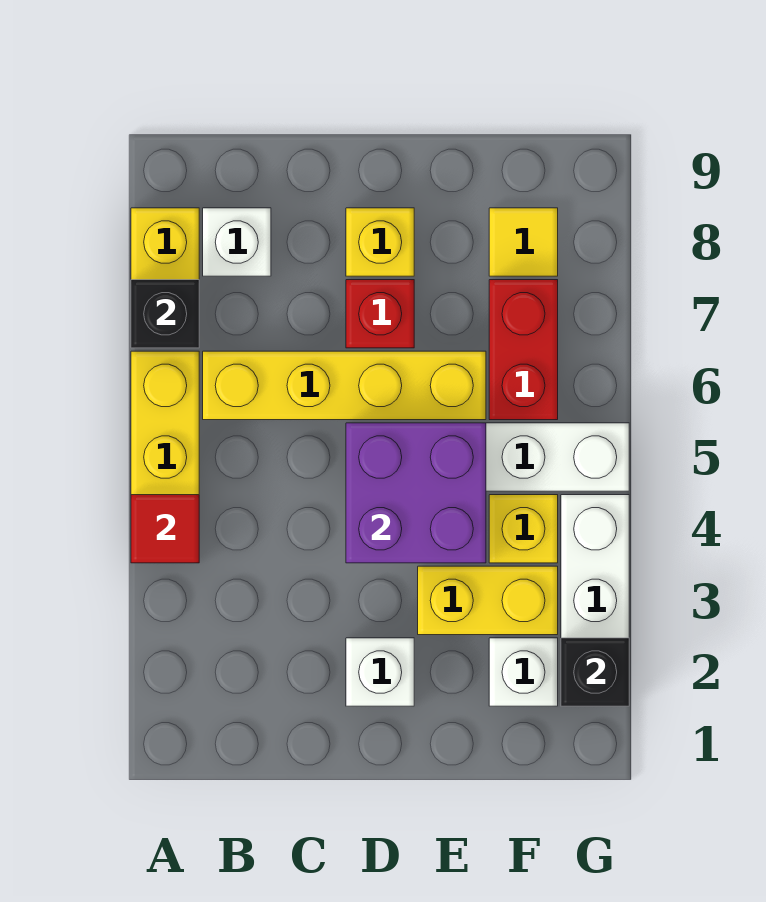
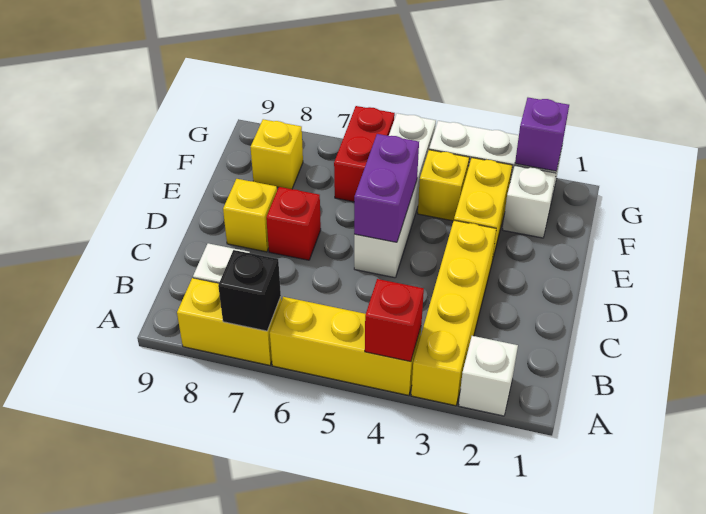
red 1x1 tile [131,495,199,563] -> red 1x1 brick [365,279,424,361]
yellow 1x4 brick [203,351,486,420] -> yellow 1x4 brick moved to [411,220,496,406]
white 1x1 brick [346,638,414,706] -> white 1x1 brick moved to [459,336,518,416]
purple 2x2 brick [346,423,486,563] -> purple 1x2 brick [354,134,419,242]
red 1x2 brick [489,280,558,420] -> red 1x2 brick turned to [334,106,395,202]
yellow 1x1 tile [489,208,558,276] -> yellow 1x1 brick [251,119,303,189]
black 1x1 brick [561,638,629,706] -> purple 1x1 brick [515,98,569,171]

